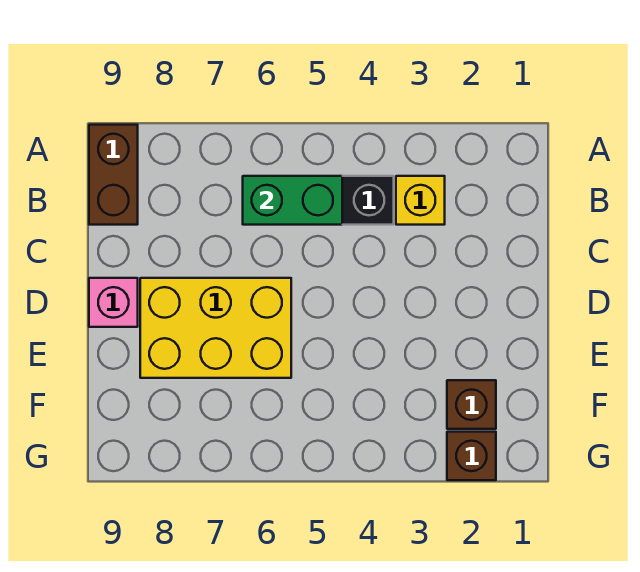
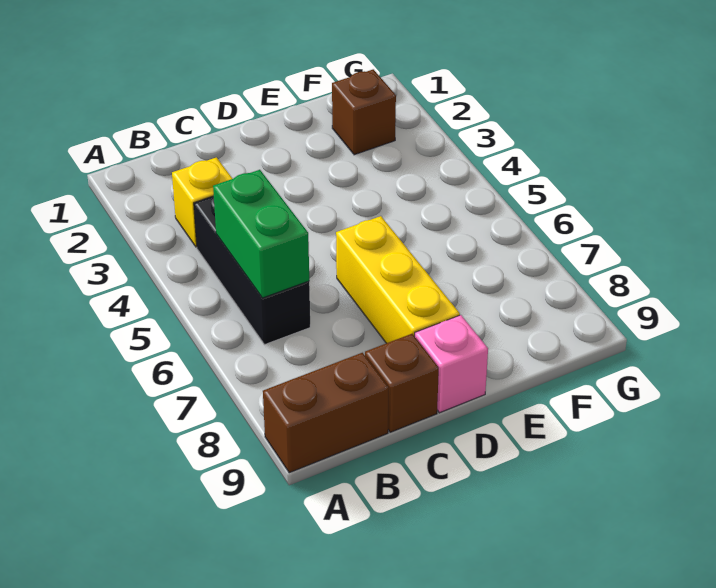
yellow 2x3 brick [140,278,291,378] -> yellow 1x3 brick [336,216,460,343]
brown 1x1 brick [447,432,496,480] -> brown 1x1 brick moved to [365,334,439,432]

